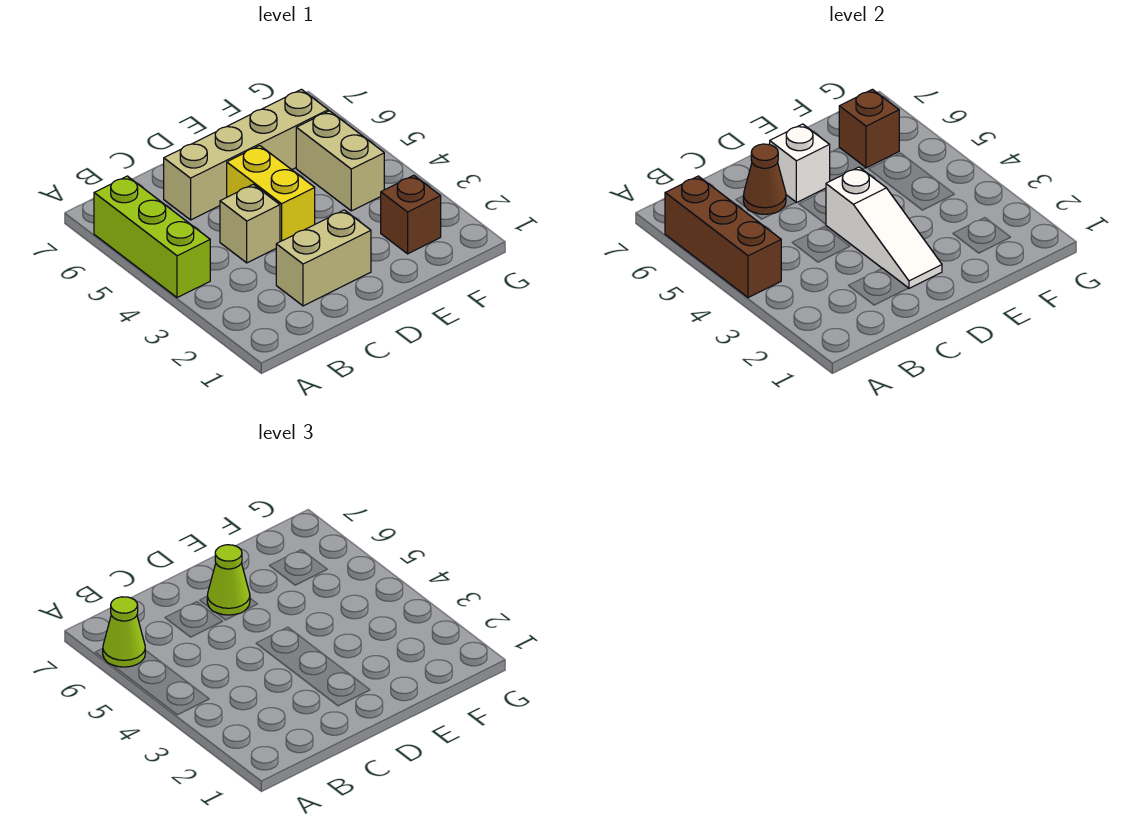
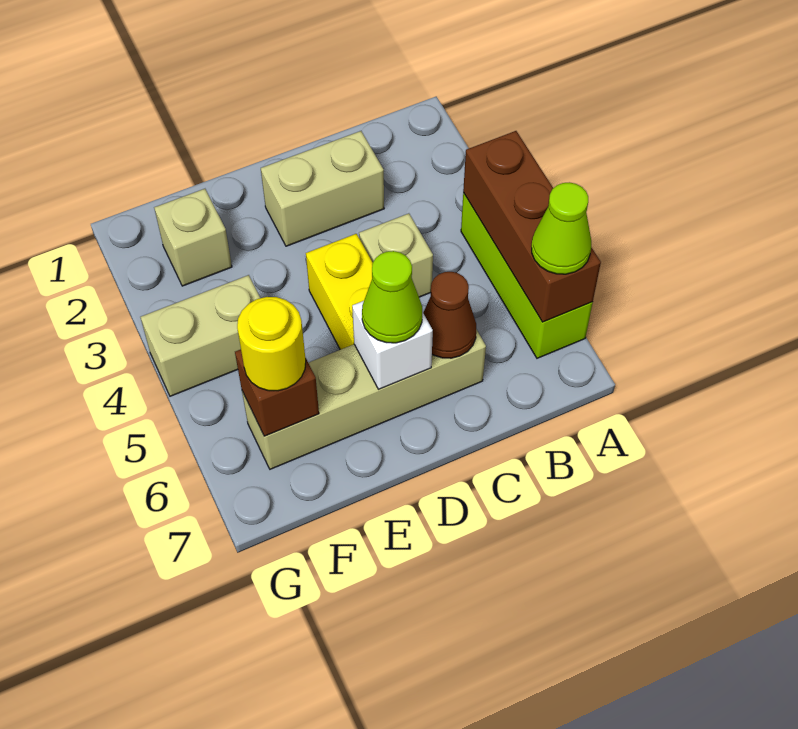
white 1x3 slope [826,167,942,288] -> none
brown 1x1 brick [381,175,441,254] -> tan 1x1 brick [154,189,232,286]
tan 1x2 brick [296,111,384,211] -> tan 1x2 brick turned to [140,275,260,396]
none -> yellow 1x1 round brick [237,297,306,391]

